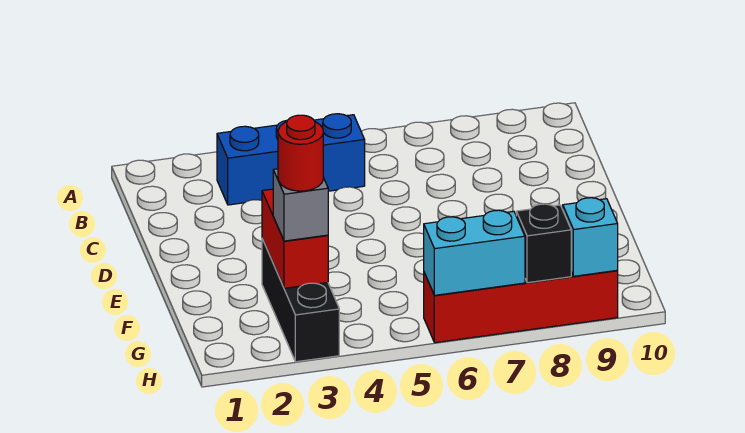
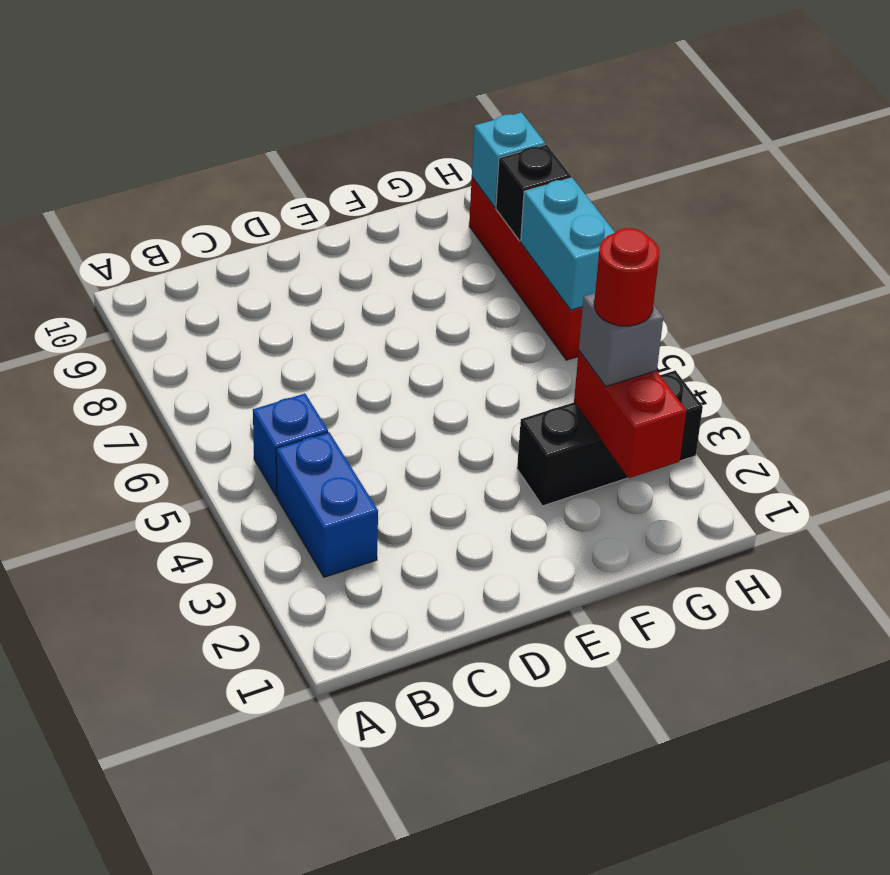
red 1x2 brick [262,189,328,288] -> red 1x2 brick turned to [574,351,686,478]

